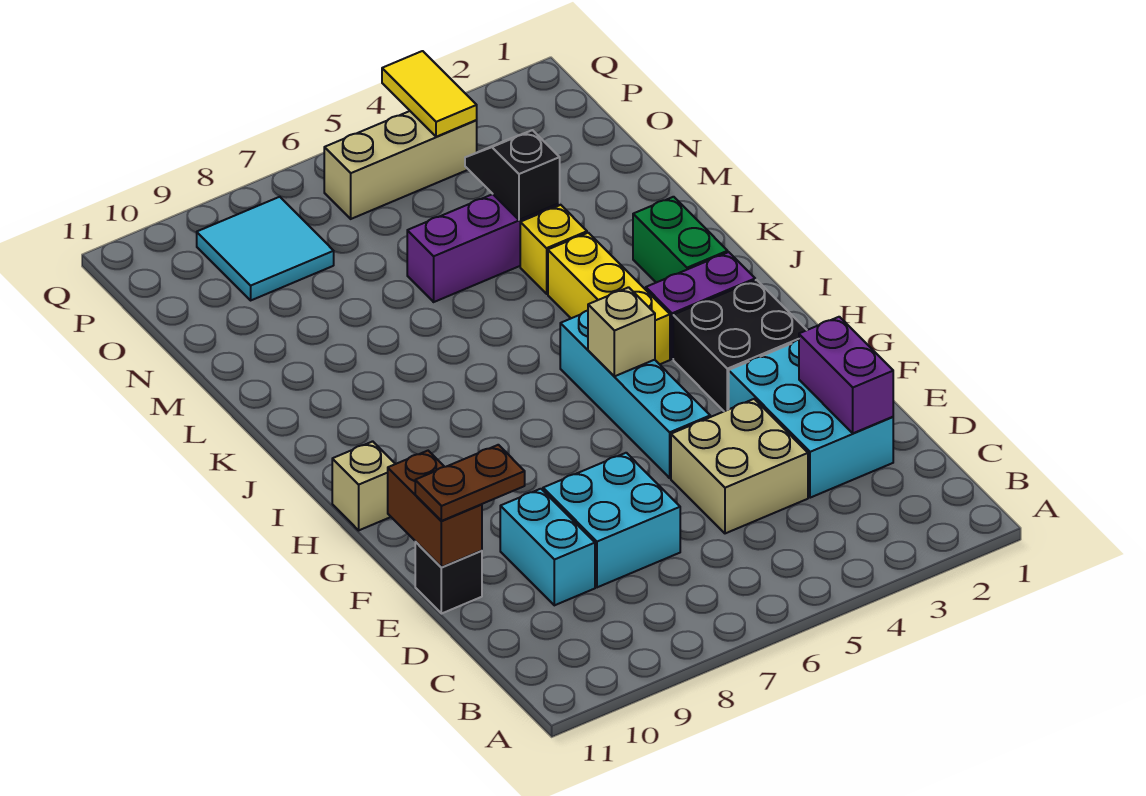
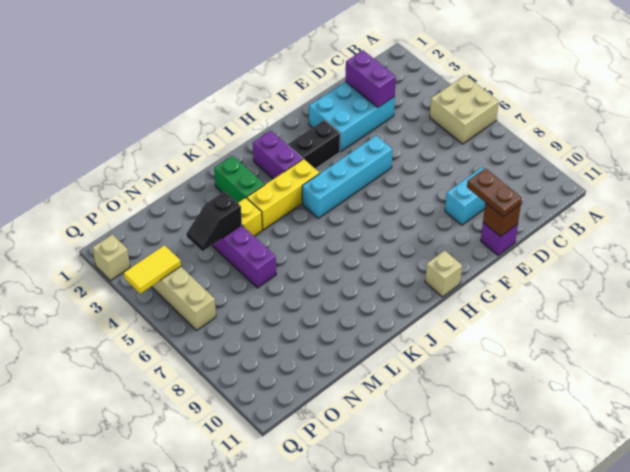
purple 1x2 brick [799,317,893,433] -> purple 1x2 brick turned to [346,50,396,107]
tan 2x2 brick [671,399,808,533] -> tan 2x2 brick moved to [430,75,499,144]
cyan 2x2 brick [543,453,680,587] -> none
black 1x1 brick [415,542,482,614] -> purple 1x1 brick [481,223,518,255]
brown 1x2 brick [388,451,482,567] -> brown 1x1 brick [483,203,521,237]
black 2x2 brick [673,280,806,411] -> black 1x2 brick [288,120,340,169]
tan 1x1 brick [588,287,655,376] -> tan 1x1 brick moved to [93,234,130,281]
green 1x2 brick [633,197,728,283] -> green 1x2 brick turned to [214,156,265,203]
cyan 2x2 tile [197,197,334,300] -> none

